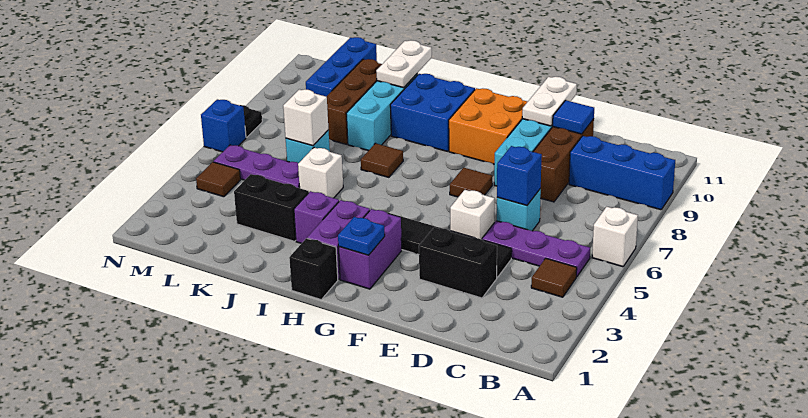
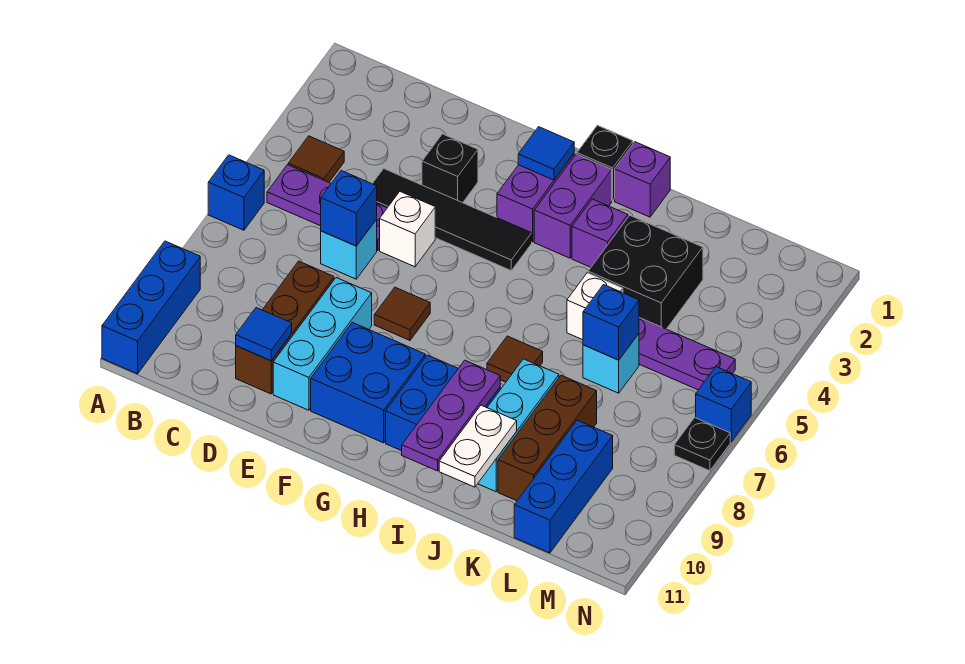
white 1x1 brick [592,207,638,267] -> blue 1x1 brick [208,155,264,230]
blue 1x3 brick [569,136,675,210] -> blue 1x3 brick turned to [102,241,200,374]
black 1x2 brick [419,227,497,298] -> black 1x1 brick [422,134,478,203]
white 1x2 plate [522,77,577,126] -> none
orange 2x2 brick [449,88,528,164] -> blue 2x2 brick [311,322,425,443]
blue 1x1 plate [338,217,385,255] -> blue 1x1 tile [518,127,574,180]
none -> purple 1x1 brick [615,142,670,217]
none -> purple 1x3 plate [402,360,500,471]
black 1x2 brick [234,174,309,241] -> black 2x2 brick [588,216,703,329]
white 1x1 brick [283,89,328,146] -> blue 1x1 brick [583,285,639,360]
brown 1x1 tile [196,162,240,197] -> none

